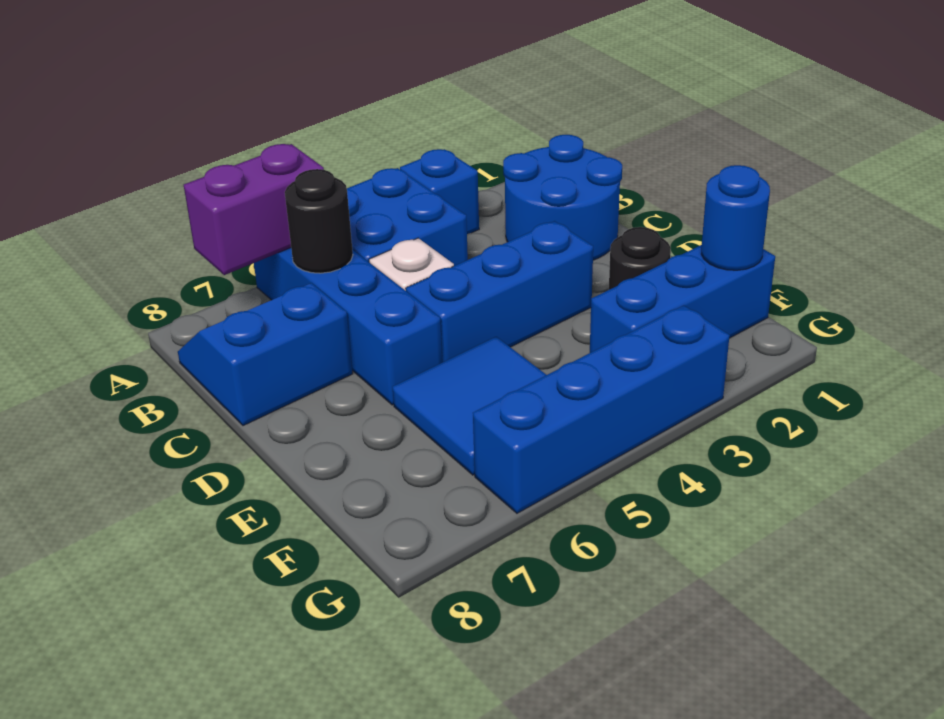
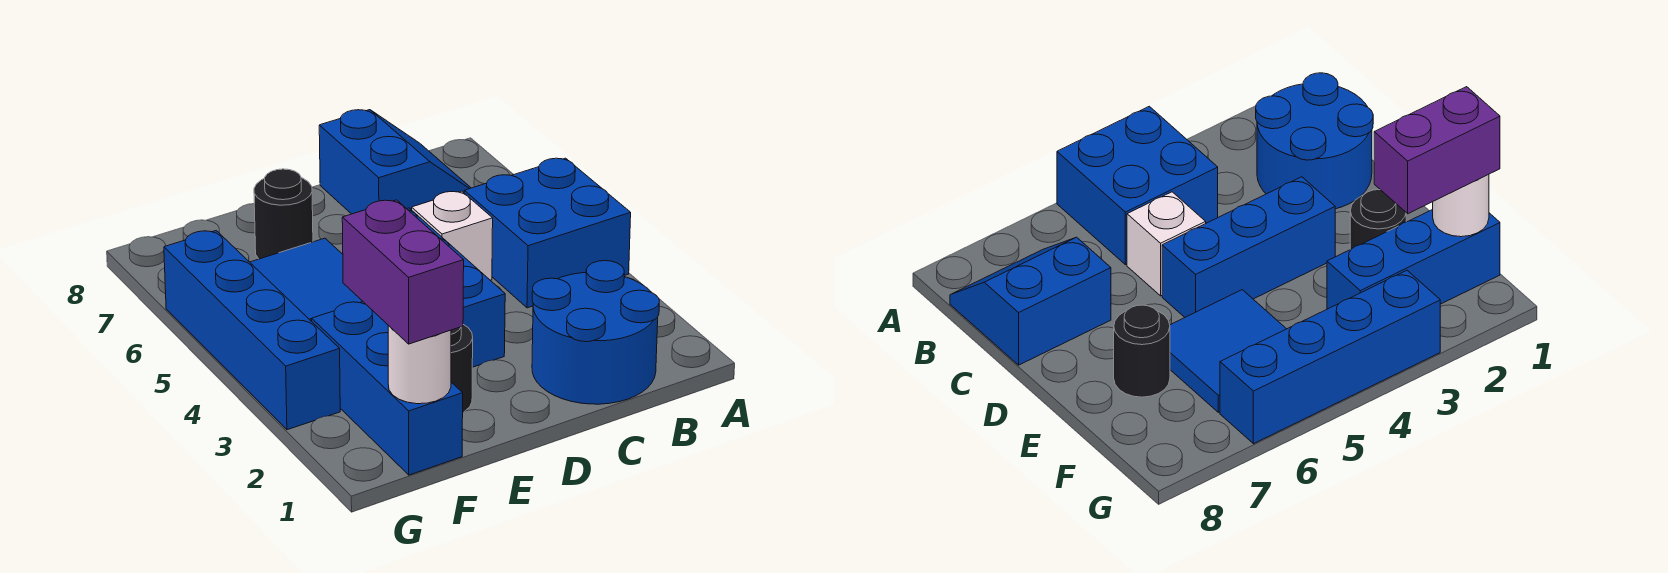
blue 1x1 brick [400,149,479,234] -> none
blue 1x4 brick [254,248,442,405] -> none
purple 1x2 brick [184,144,324,275] -> purple 1x2 brick moved to [342,200,464,344]
black 1x1 round brick [285,169,353,273] -> black 1x1 round brick moved to [254,169,313,259]
blue 1x1 round brick [701,165,770,270] -> white 1x1 round brick [388,325,451,404]

